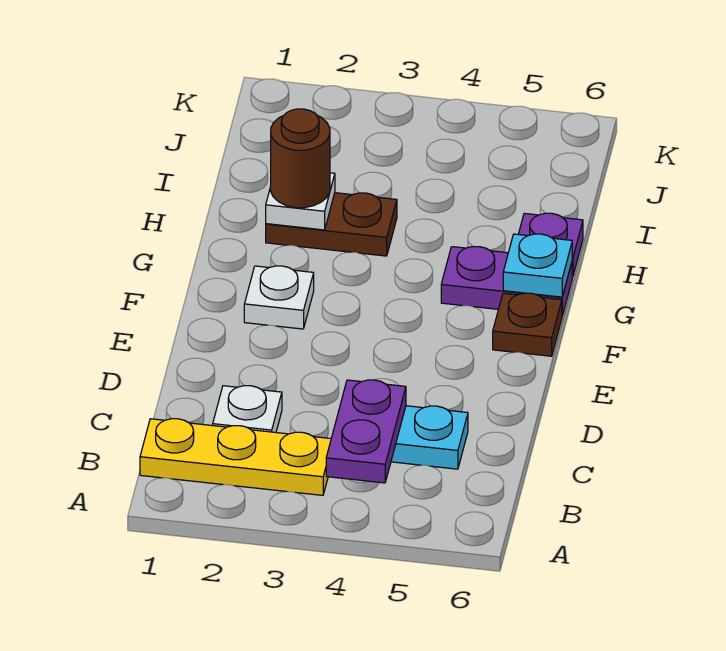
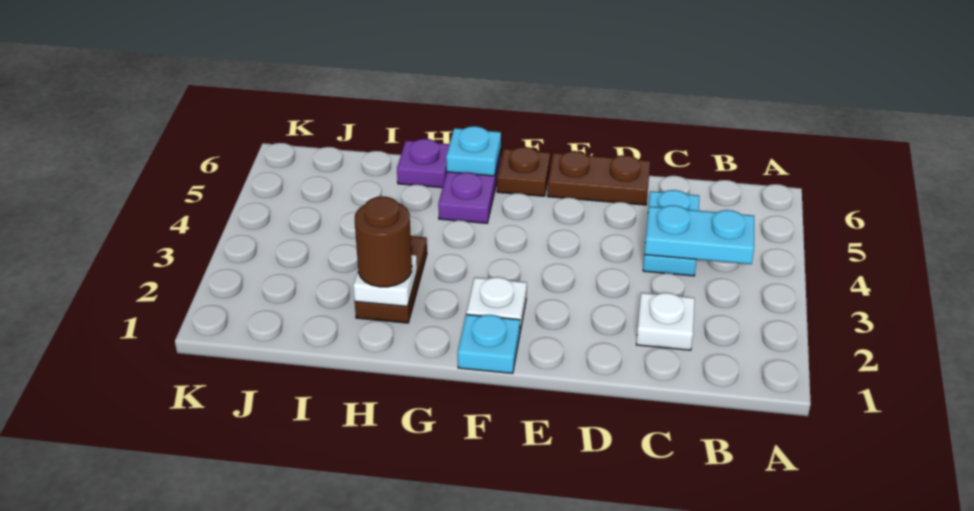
yellow 1x3 plate [140,419,331,495] -> none
purple 1x2 plate [326,380,406,483] -> cyan 1x2 plate [644,205,754,264]
none -> brown 1x2 plate [547,151,650,205]
none -> cyan 1x1 plate [458,314,520,374]

